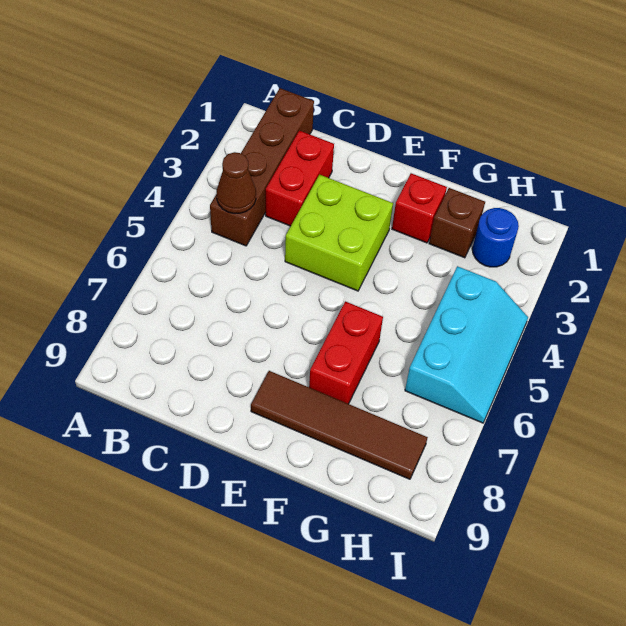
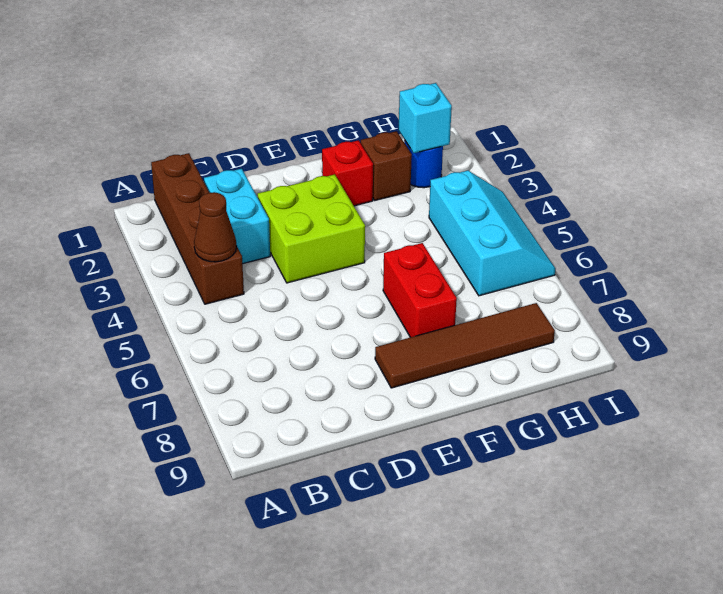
red 1x2 brick [266,131,334,226] -> cyan 1x2 brick [204,169,270,264]
none -> cyan 1x1 brick [399,83,452,153]

